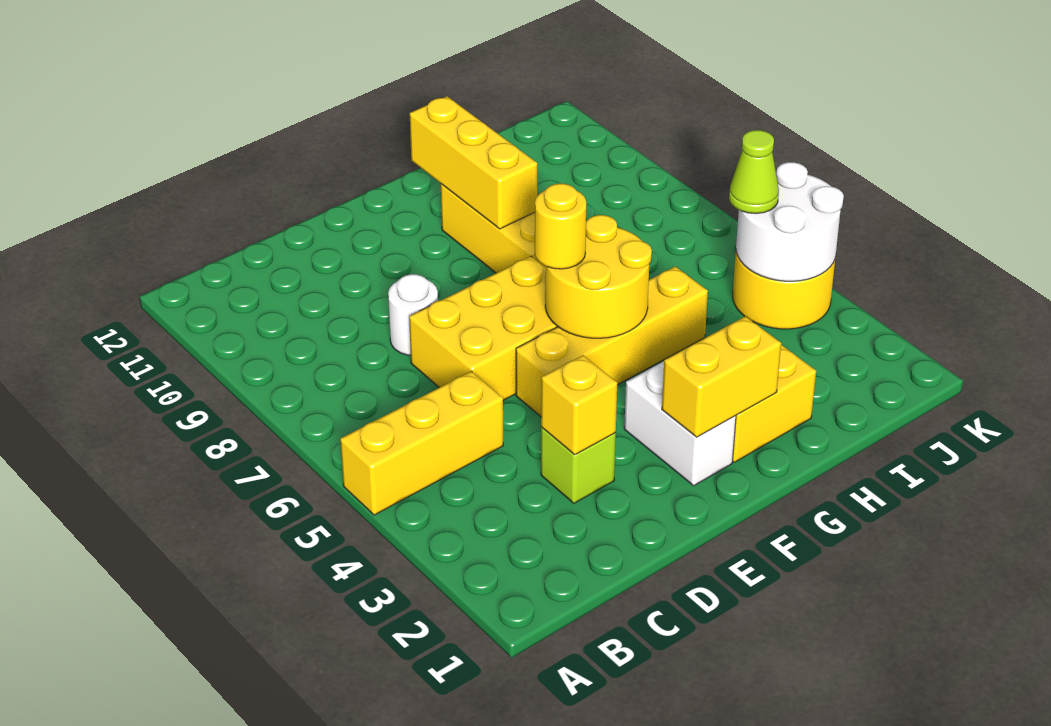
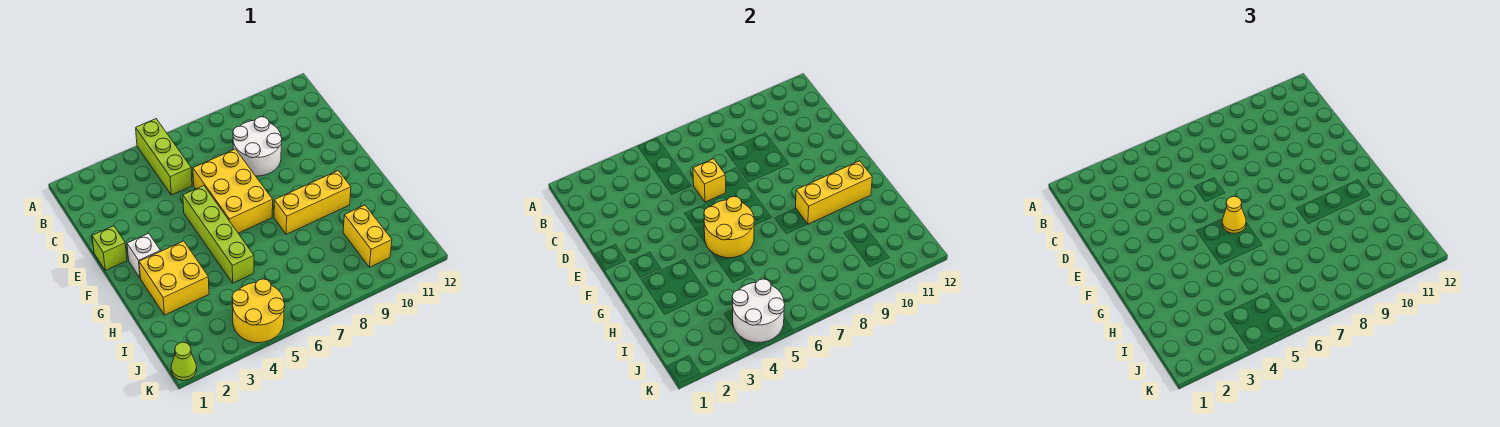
yellow 1x3 brick [340,371,503,515] -> lime 1x3 brick [136,119,192,195]
lime 1x1 brick [541,427,616,503] -> lime 1x1 brick moved to [92,226,127,270]
yellow 1x1 brick [541,355,617,455] -> yellow 1x1 brick moved to [693,159,726,202]
white 1x1 round brick [388,274,438,355] -> white 2x2 round brick [233,117,282,176]
yellow 1x4 brick [516,267,708,416] -> lime 1x4 brick [183,186,254,283]
white 1x2 brick [624,361,736,486] -> white 1x1 brick [127,233,160,278]
yellow 1x2 brick [662,316,781,437] -> yellow 1x2 brick moved to [343,205,392,267]
yellow 1x1 round brick [535,184,586,269] -> yellow 1x1 cone [1222,197,1246,233]
lime 1x1 cone [729,130,779,214] -> lime 1x1 cone moved to [171,342,197,380]

